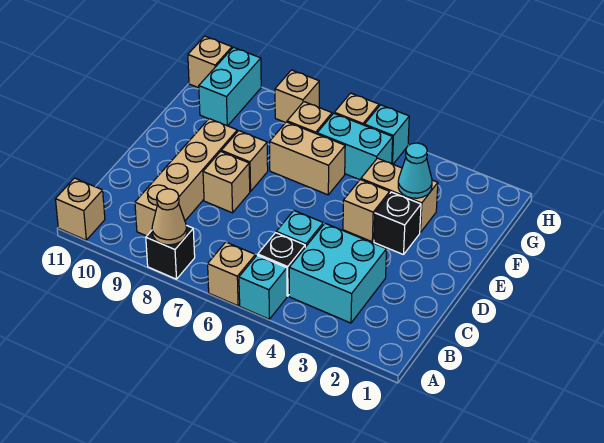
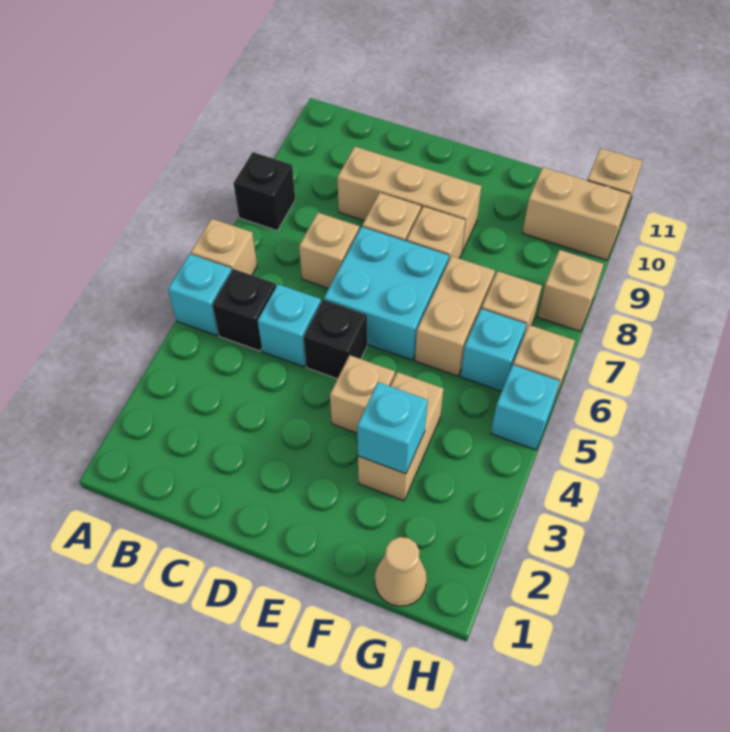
tan 1x1 cone [152,189,187,245] -> tan 1x1 cone moved to [375,537,427,606]
tan 1x1 brick [56,178,105,240] -> tan 1x1 brick moved to [299,213,359,288]
cyan 2x2 brick [289,223,387,323] -> cyan 2x2 brick moved to [324,227,449,360]
tan 1x4 brick [135,119,237,236] -> tan 1x3 brick [337,147,481,252]
black 1x1 brick [374,192,421,255] -> black 1x1 brick moved to [304,300,367,379]
cyan 1x1 cone [398,143,432,198] -> cyan 1x1 brick [357,382,428,474]
cyan 1x2 brick [317,113,393,180] -> cyan 1x1 brick [461,309,526,391]
cyan 1x2 brick [199,47,261,126] -> tan 1x2 brick [522,167,630,260]

